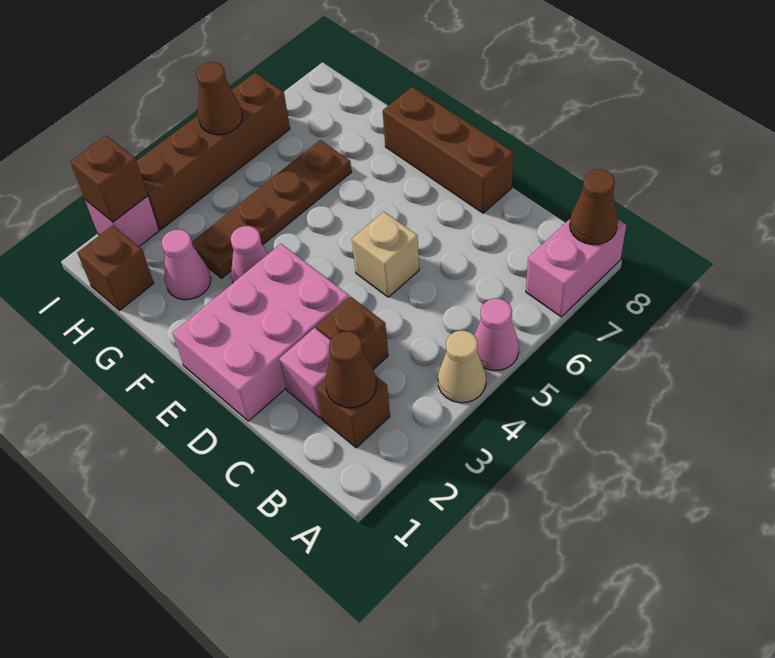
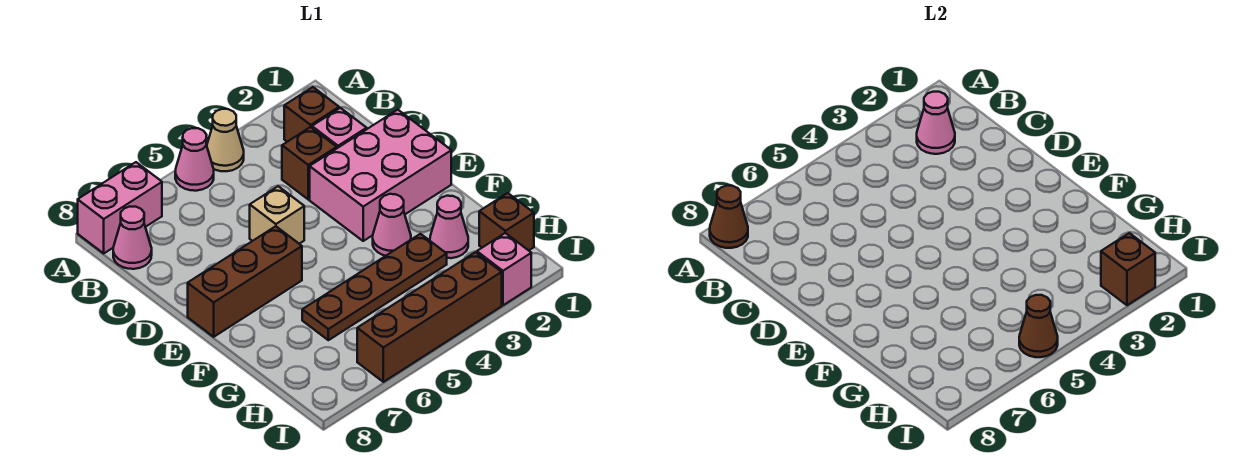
brown 1x1 cone [326,332,376,408] -> pink 1x1 cone [917,92,955,154]
none -> pink 1x1 cone [113,207,152,269]
brown 1x3 brick [383,87,513,213] -> brown 1x3 brick turned to [188,226,302,337]

